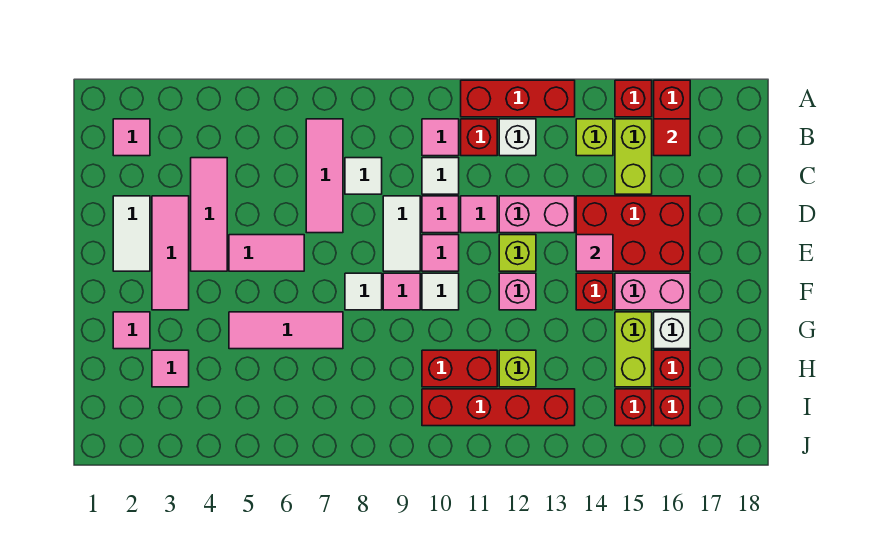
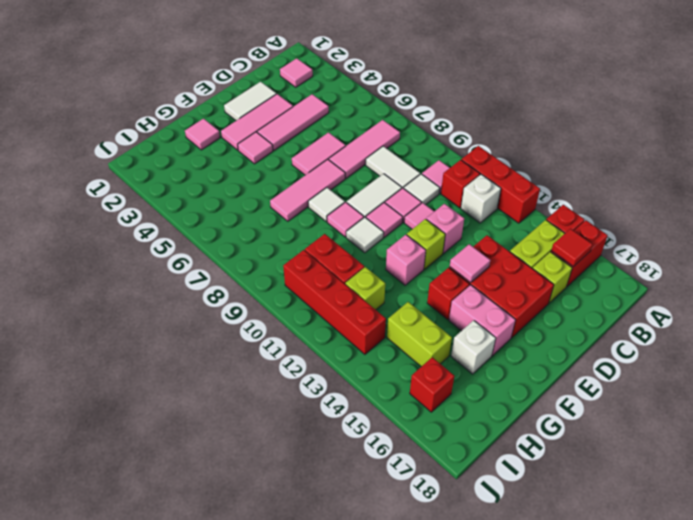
lime 1x1 brick [576,119,613,156] -> lime 1x1 brick moved to [532,252,572,303]
white 1x1 tile [345,158,382,194] -> white 1x2 tile [366,146,420,188]
pink 1x2 brick [499,196,575,233] -> pink 1x1 brick [426,204,464,253]
pink 1x2 tile [229,235,304,271] -> pink 1x2 tile turned to [292,132,346,175]
pink 1x3 tile [229,312,343,349] -> pink 1x3 tile turned to [270,159,345,221]
lime 1x2 brick [615,312,652,387] -> lime 1x2 brick turned to [387,302,452,367]
pink 1x1 tile [152,350,189,387] -> pink 1x1 tile moved to [238,132,273,164]
red 1x1 brick [654,350,690,387] -> none
red 1x1 brick [615,389,652,426] -> none

